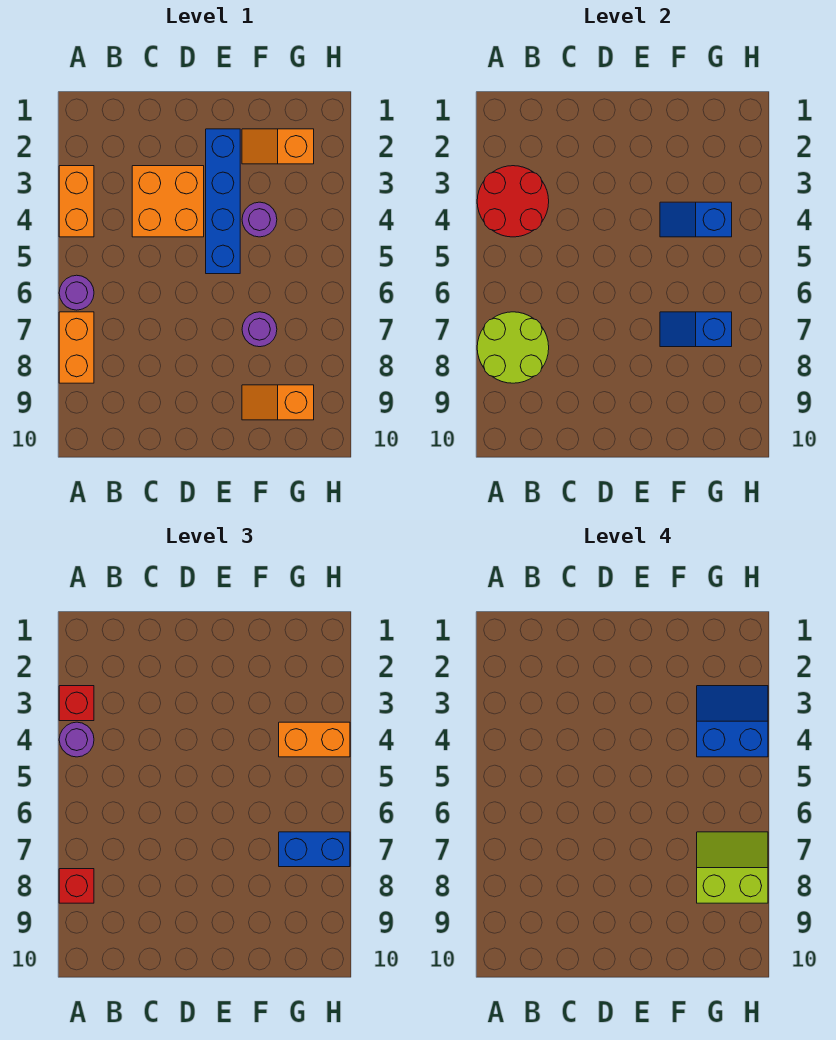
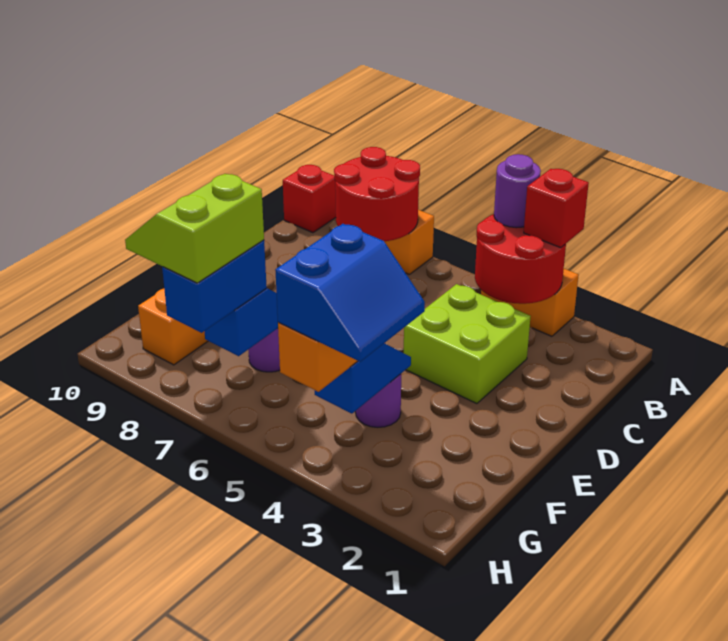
purple 1x1 round brick [59,275,94,310] -> none
lime 2x2 round brick [477,312,549,383] -> red 2x2 round brick [334,147,420,241]
red 1x1 brick [59,869,94,903] -> red 1x1 brick moved to [283,165,336,233]
orange 2x2 brick [132,166,204,237] -> lime 2x2 brick [404,284,531,404]
blue 1x4 brick [206,129,240,274] -> none
orange 1x2 slope [242,129,314,164] -> none
lime 2x2 slope [697,832,768,903] -> lime 2x2 slope turned to [125,174,264,283]

